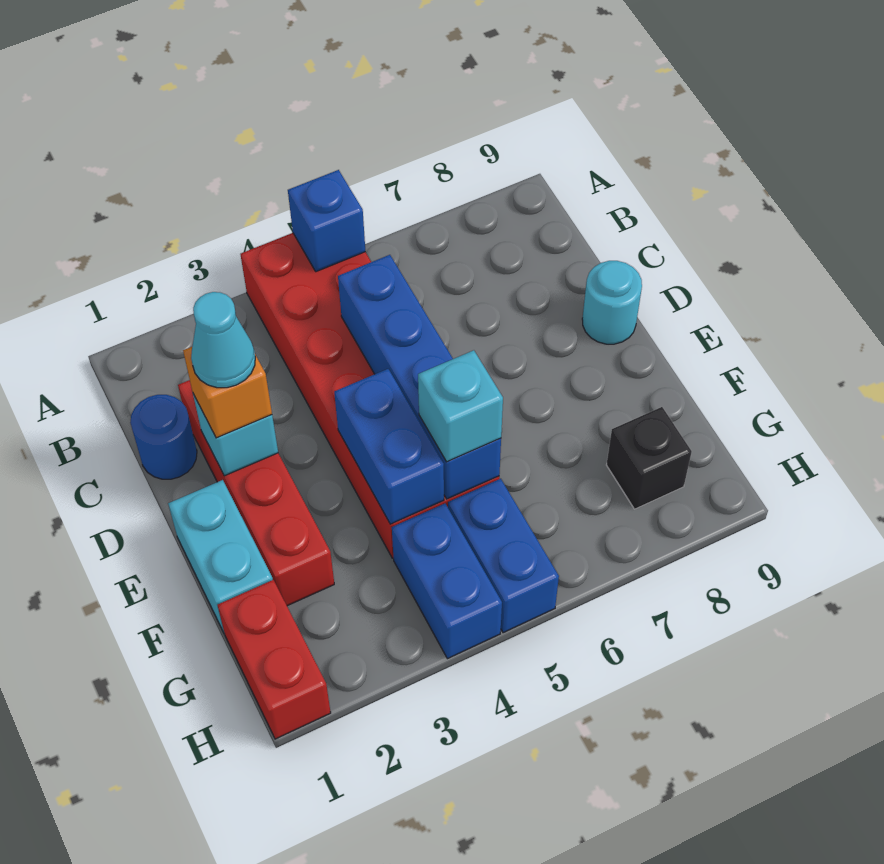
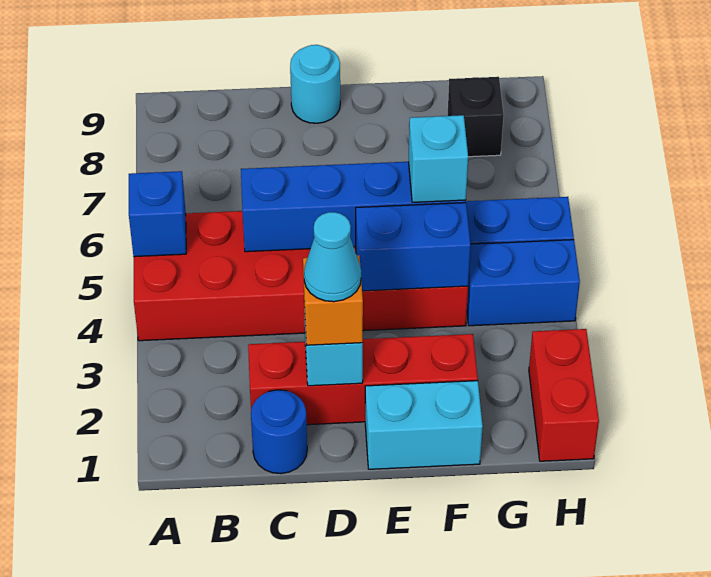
red 1x2 brick [218,580,331,739] -> red 1x2 brick turned to [529,329,599,461]

